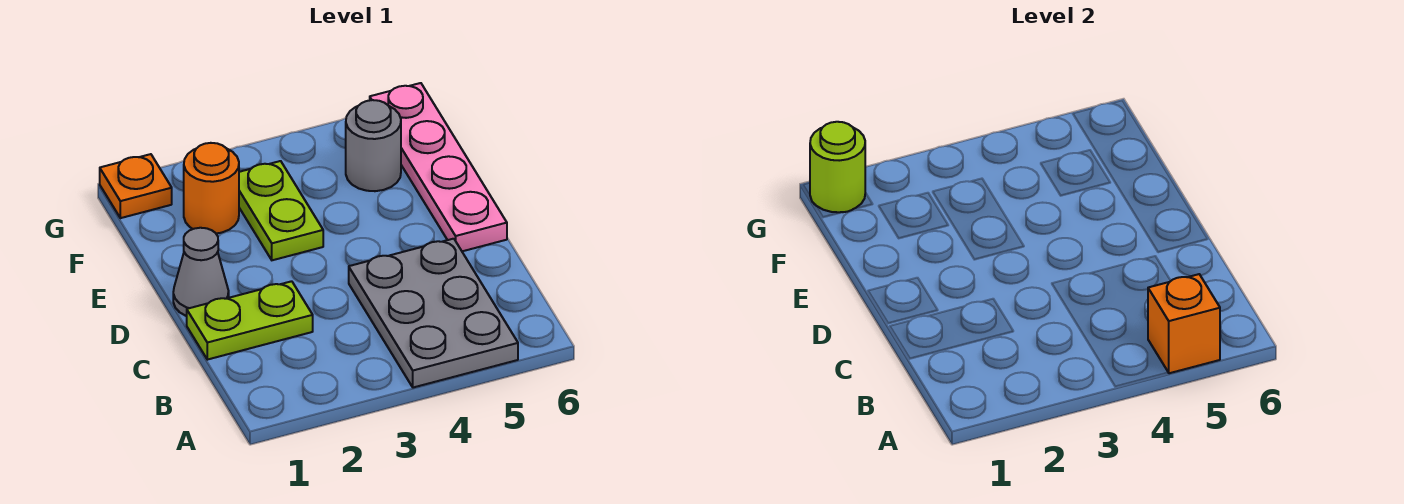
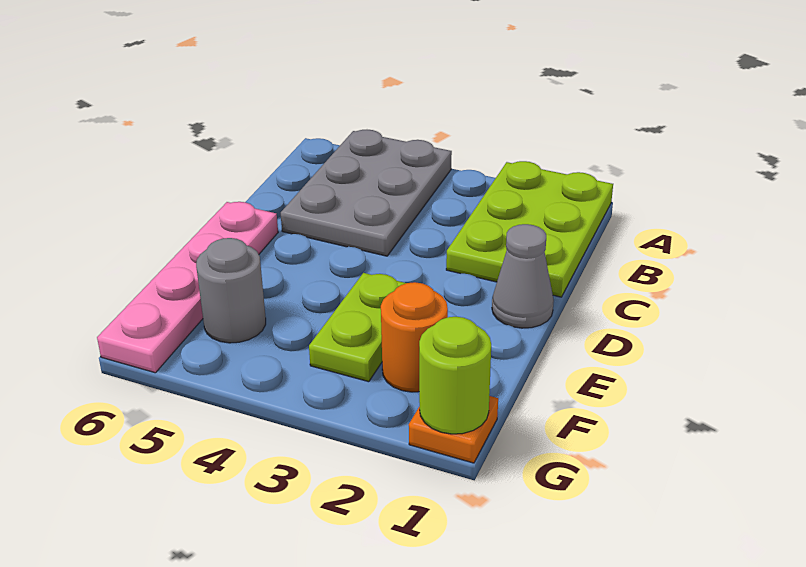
orange 1x1 brick [1148,274,1220,373] -> none
lime 1x2 plate [187,281,313,360] -> lime 2x3 plate [446,161,613,297]

